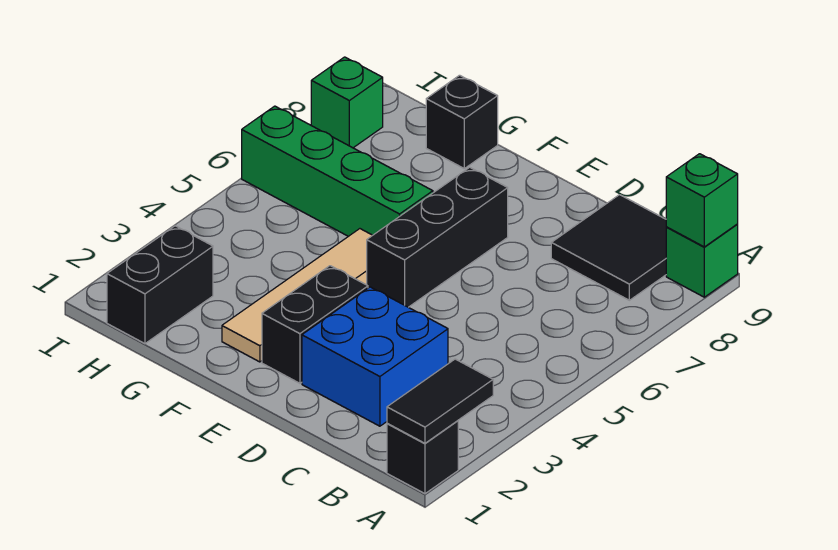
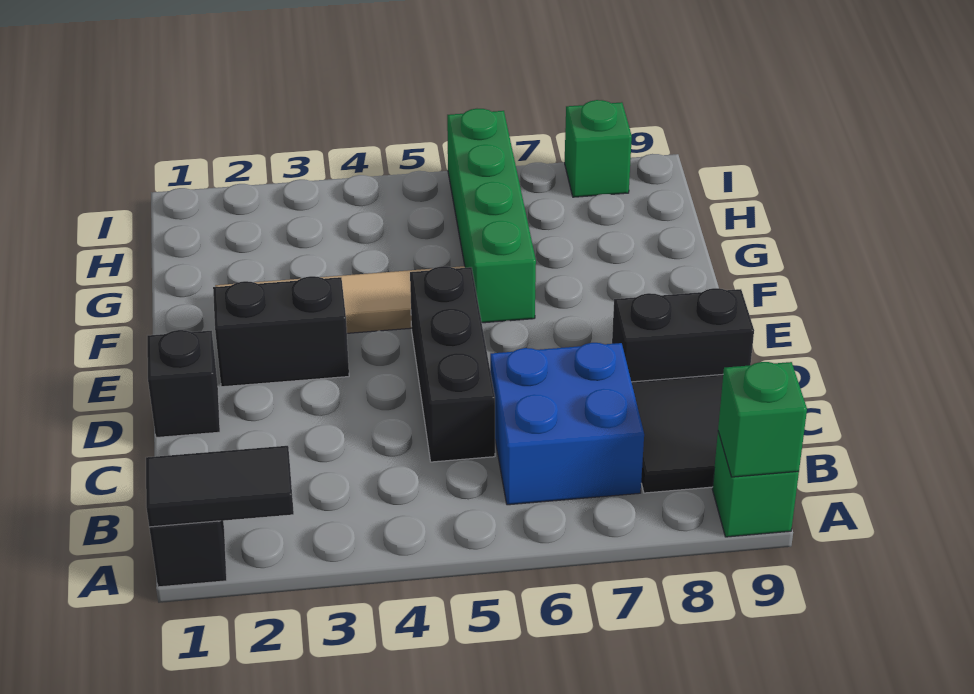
blue 2x2 brick [302,287,448,426] -> blue 2x2 brick moved to [490,343,644,505]
black 1x3 brick [367,167,508,307] -> black 1x3 brick turned to [410,266,495,462]
black 1x1 brick [426,75,498,168] -> black 1x1 brick moved to [147,330,220,438]
black 1x2 brick [107,226,213,344] -> black 1x2 brick moved to [612,288,754,382]

